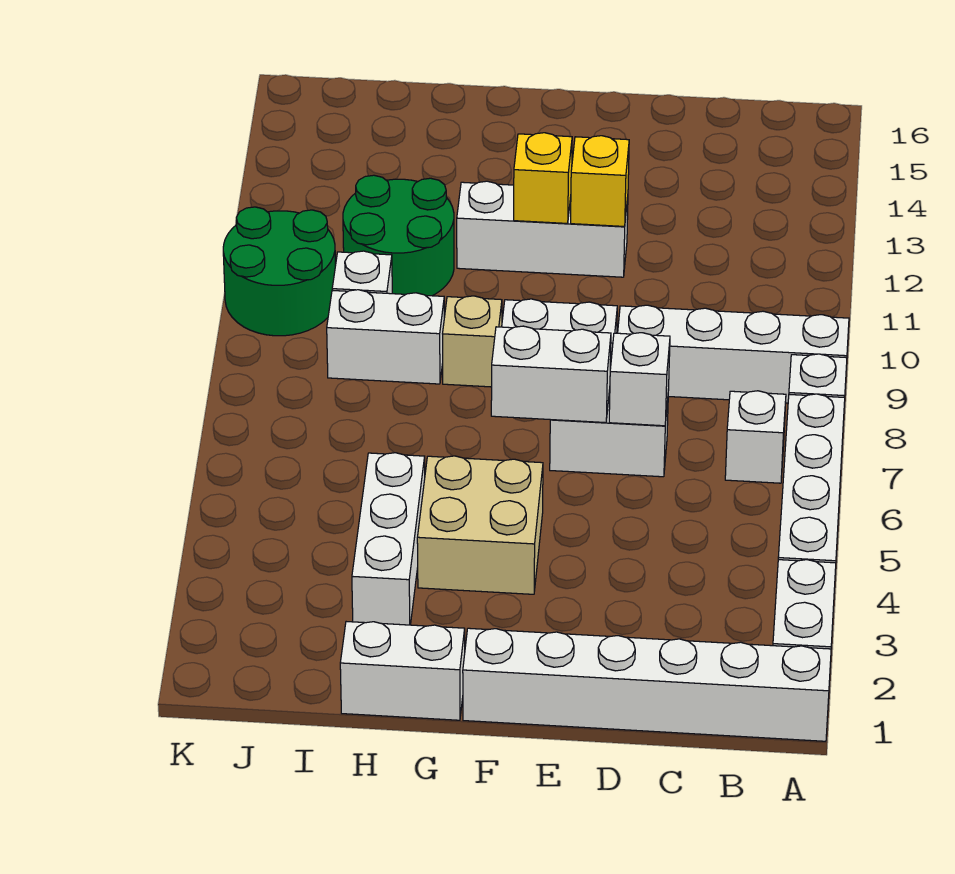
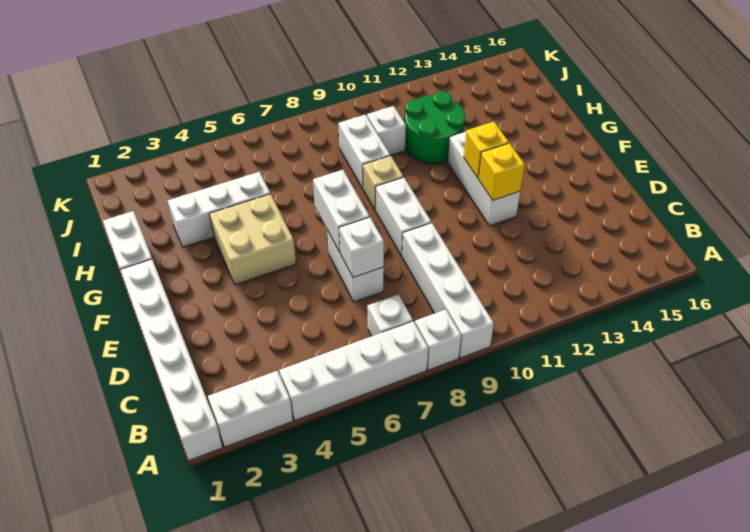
green 2x2 round brick [223,207,335,336] -> none

